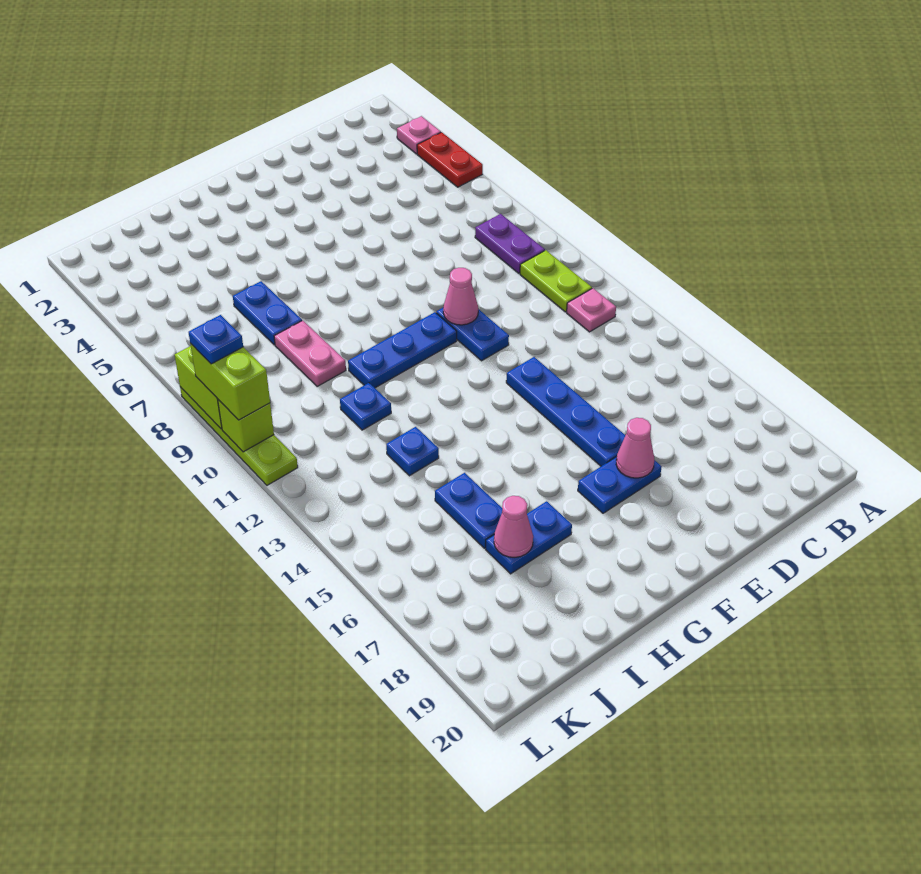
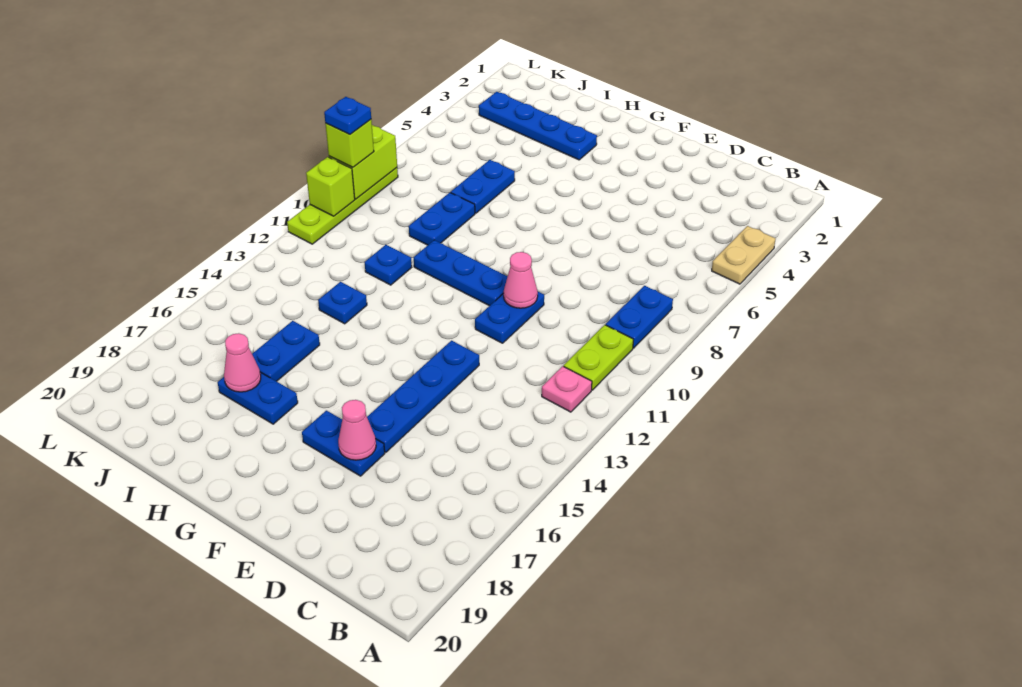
pink 1x1 plate [397,116,441,154] -> none
red 1x2 plate [417,132,483,187] -> tan 1x2 plate [712,226,776,284]
purple 1x2 plate [475,214,545,273] -> blue 1x2 plate [606,286,673,348]
none -> blue 1x4 plate [479,92,597,160]
pink 1x2 plate [274,321,346,386] -> blue 1x2 plate [409,193,475,245]
lime 1x2 brick [190,343,270,420] -> lime 1x1 brick [325,119,374,167]

